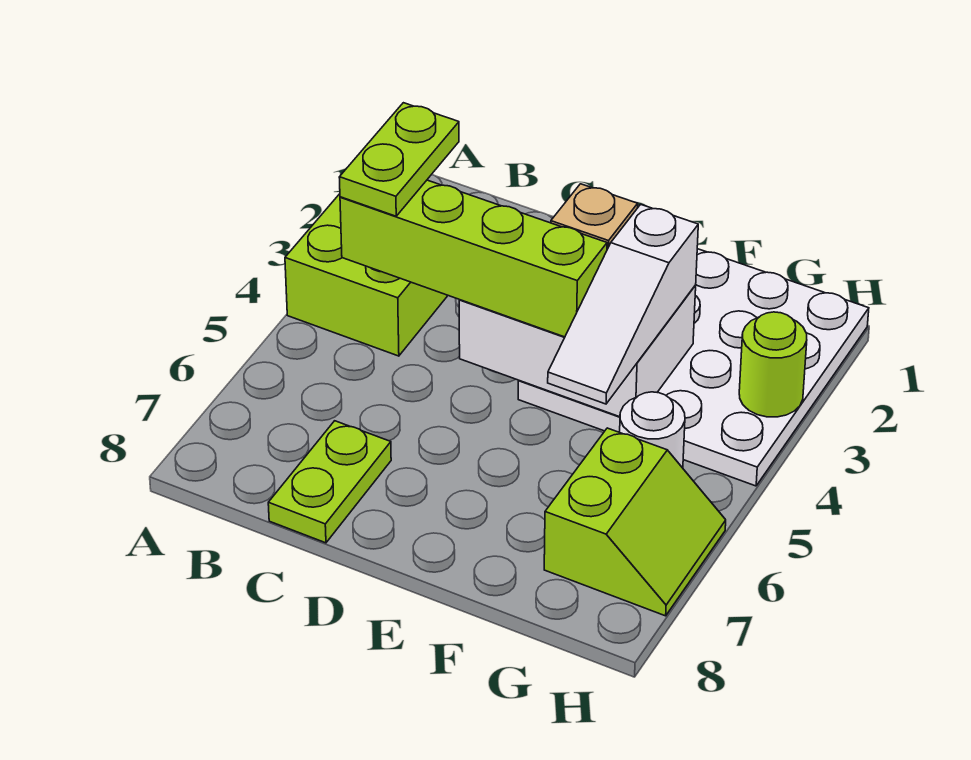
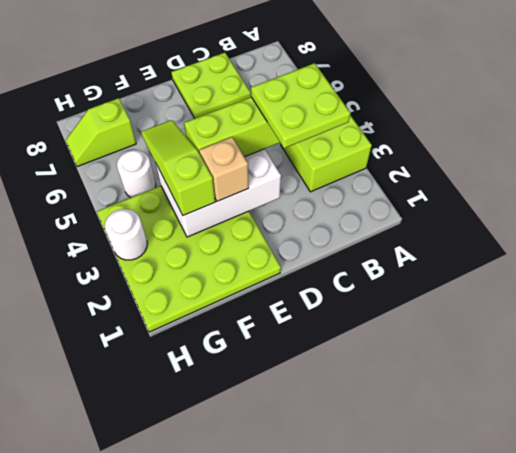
lime 1x2 plate [339,103,459,216] -> lime 2x2 plate [251,63,350,148]
lime 1x2 plate [268,421,391,543] -> lime 2x2 plate [171,53,251,118]
white 4x4 plate [518,249,869,486] -> lime 4x4 plate [97,186,281,332]
white 1x3 slope [548,204,698,404] -> lime 1x3 slope [141,120,215,216]
lime 2x2 slope [544,428,726,616] -> lime 1x2 slope [66,98,136,167]
lime 1x1 round brick [739,312,807,417] -> white 1x1 round brick [105,209,147,260]

